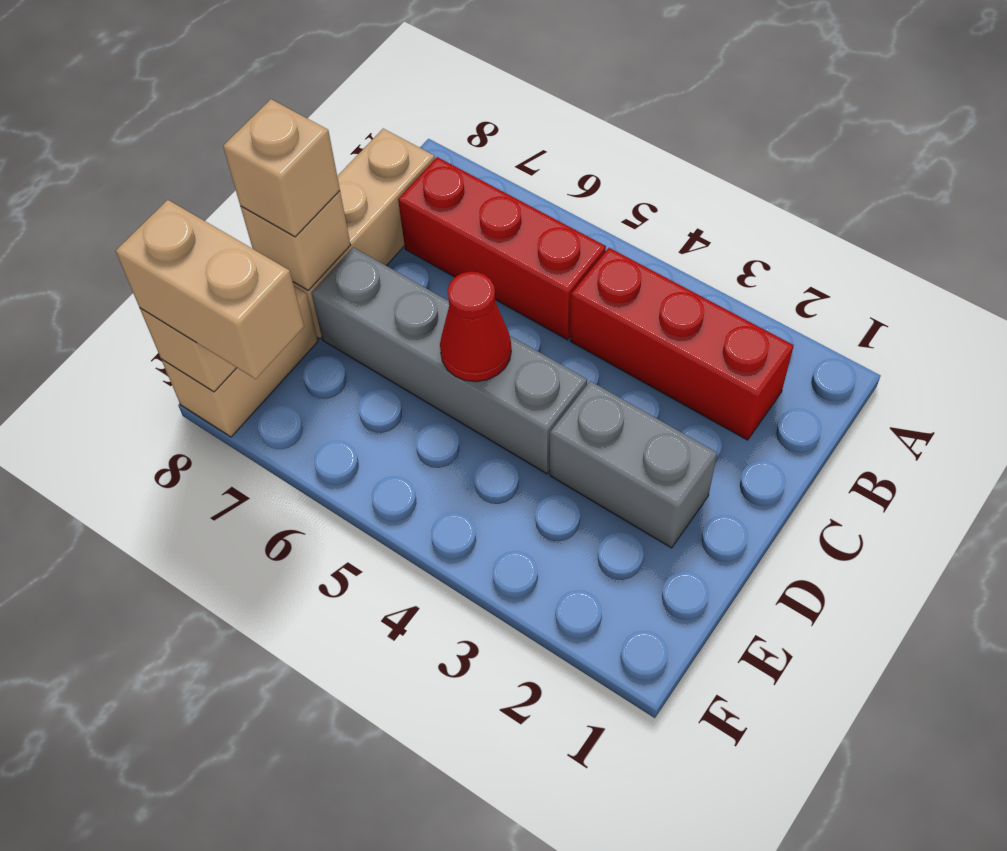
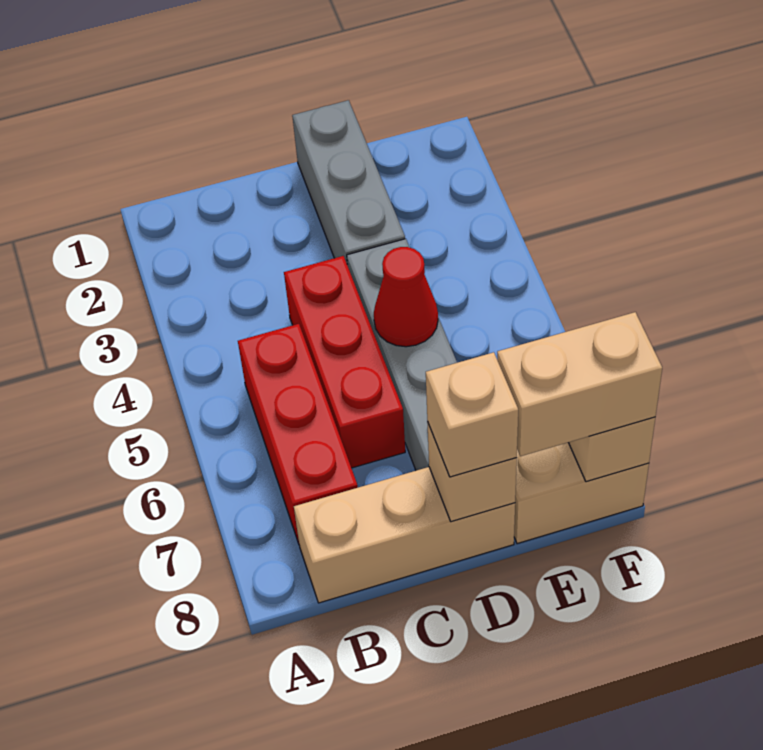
red 1x3 brick [570,248,794,440] -> red 1x3 brick moved to [284,256,405,468]
grey 1x2 brick [550,381,717,548] -> grey 1x3 brick [292,100,405,265]
tan 1x2 brick [116,200,304,379] -> tan 1x2 brick turned to [497,312,662,456]

